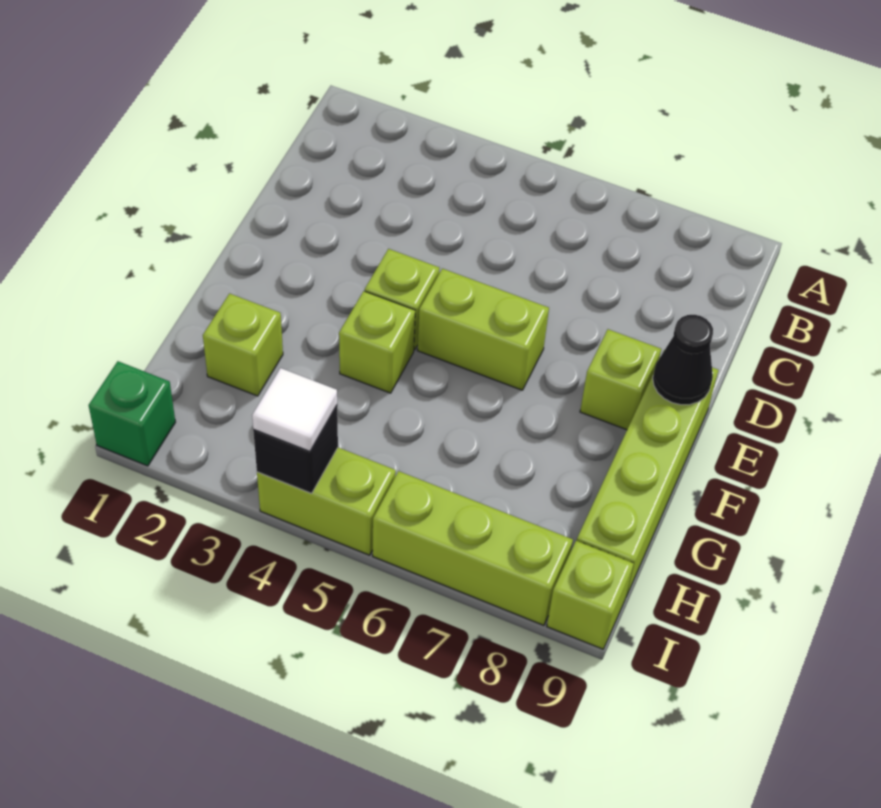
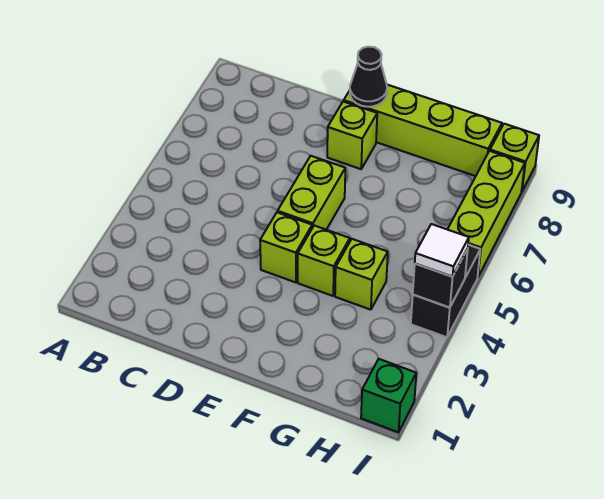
lime 1x1 brick [203,294,283,396] -> lime 1x1 brick moved to [335,239,388,310]
lime 1x2 brick [257,448,396,555] -> black 1x2 brick [411,245,480,337]

